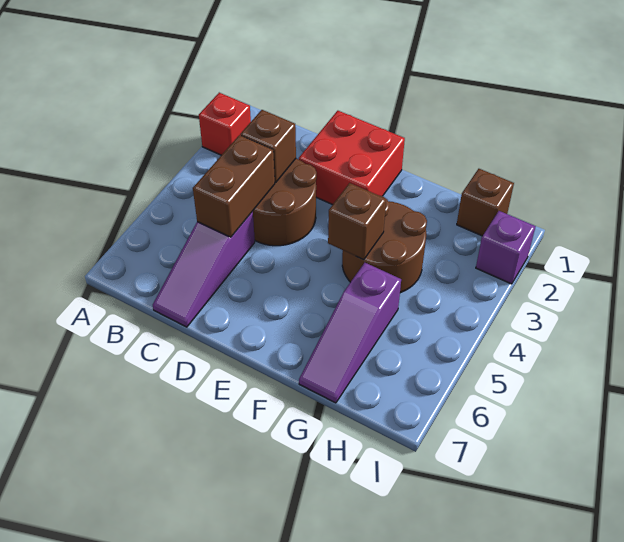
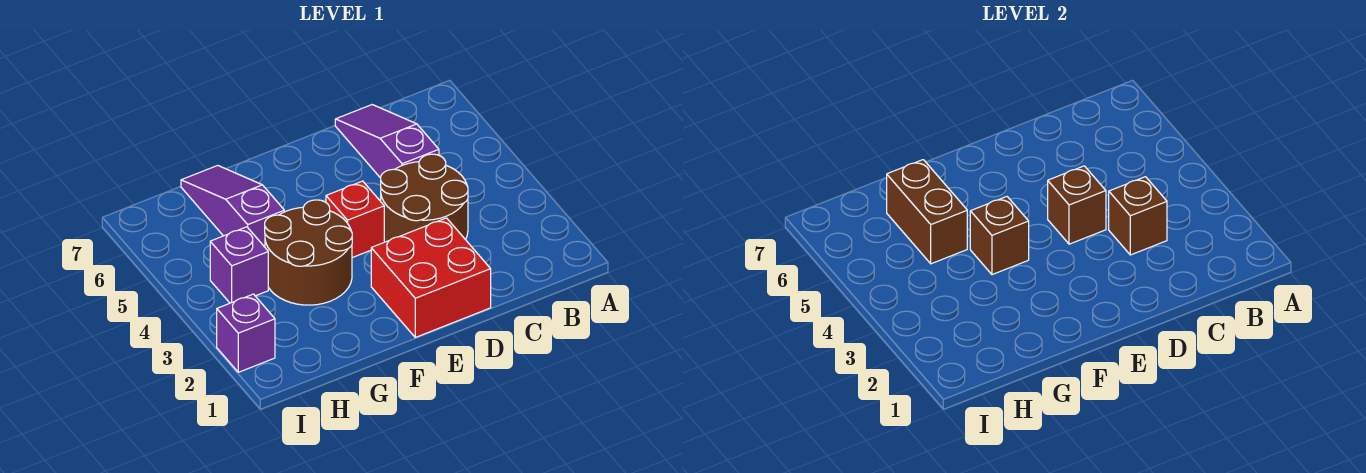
red 1x1 brick [199,93,251,155] -> red 1x1 brick moved to [326,181,384,258]
brown 1x2 brick [193,135,275,237] -> brown 1x2 brick moved to [887,160,967,264]
brown 1x1 brick [457,169,514,236] -> brown 1x1 brick moved to [1048,166,1106,244]
none -> purple 1x1 brick [210,227,268,303]

